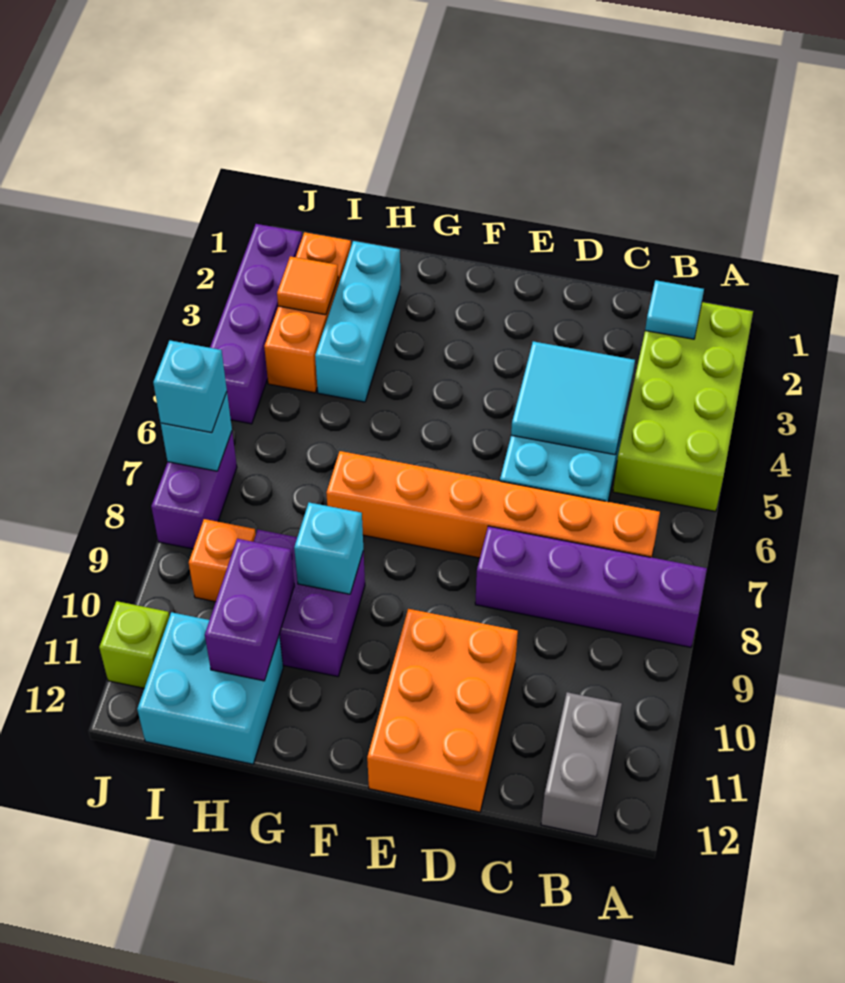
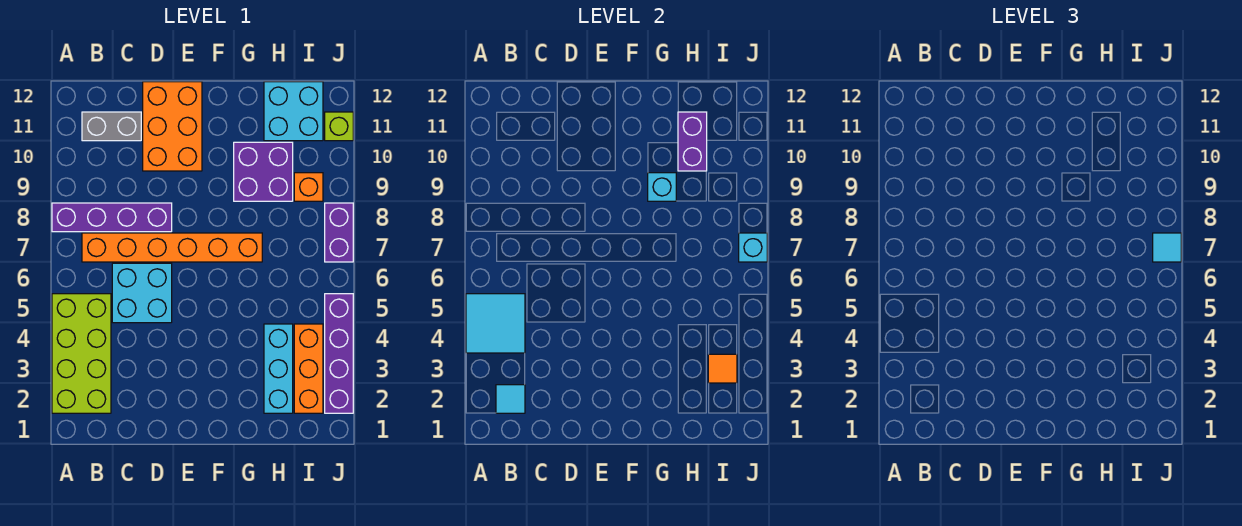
grey 1x2 brick [541,692,622,837] -> grey 1x2 brick turned to [82,112,141,141]
cyan 2x2 tile [511,341,635,455] -> cyan 2x2 tile moved to [466,294,525,353]
cyan 1x1 brick [153,341,227,433] -> cyan 1x1 tile [1153,233,1181,262]

